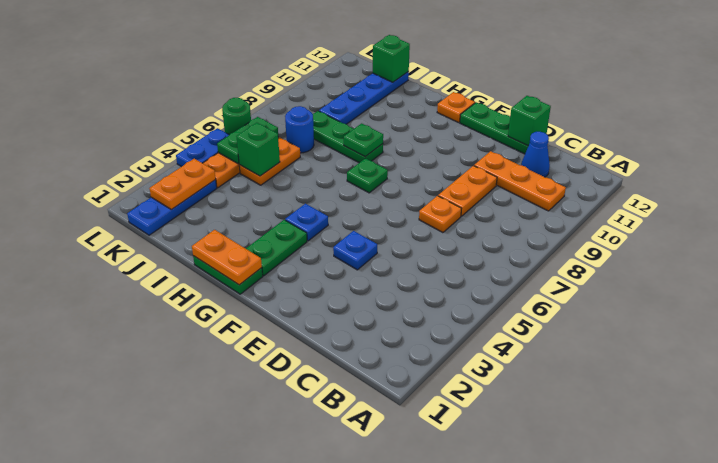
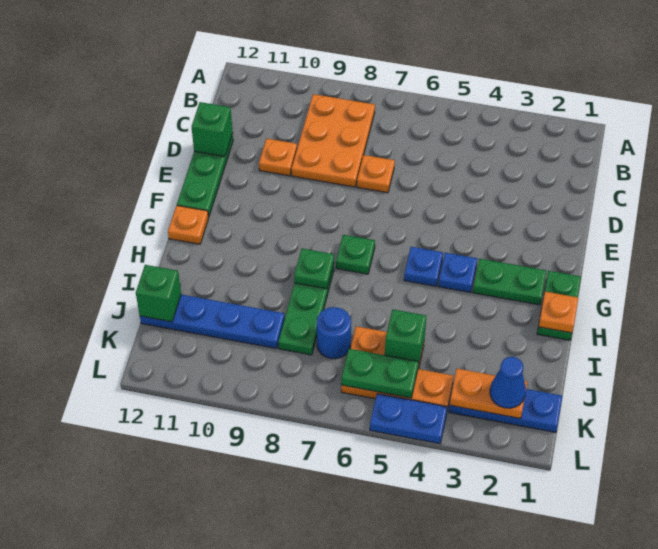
orange 1x3 plate [474,151,566,211] -> orange 1x1 plate [259,139,297,176]
blue 1x1 cone [521,132,550,177] -> blue 1x1 cone moved to [490,357,526,408]
orange 1x2 plate [438,166,497,216] -> orange 2x3 plate [291,94,375,187]
blue 1x1 plate [333,231,377,270] -> blue 1x1 plate moved to [404,247,443,286]
orange 1x2 plate [192,230,262,285] -> orange 1x1 plate [539,292,578,333]
green 1x1 round brick [222,98,251,135] -> none

